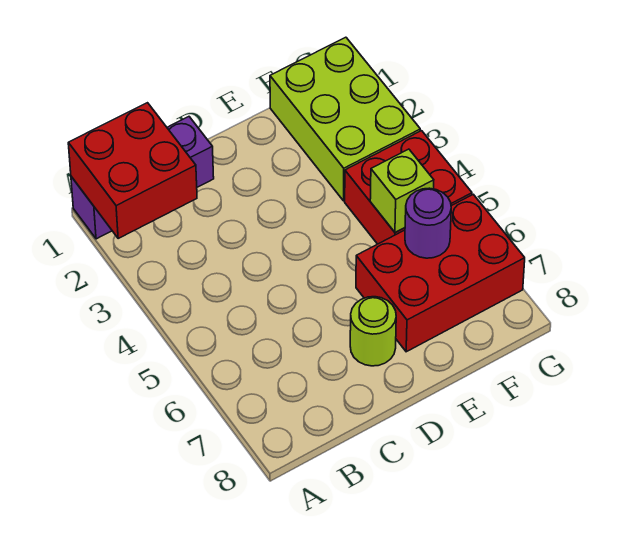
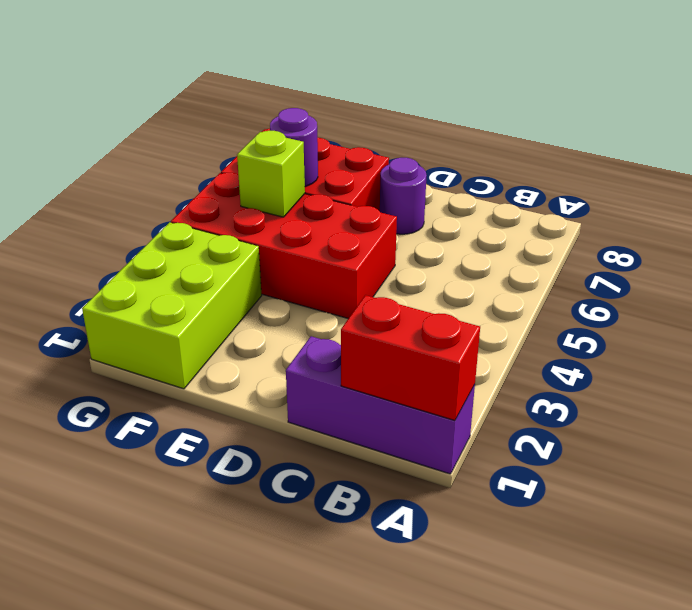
red 2x2 brick [68,103,197,238] -> red 1x2 brick [341,295,480,421]
lime 1x1 round brick [350,297,396,366] -> purple 1x1 round brick [380,158,427,234]
red 2x2 brick [345,131,472,244] -> red 2x4 brick [171,173,397,319]

